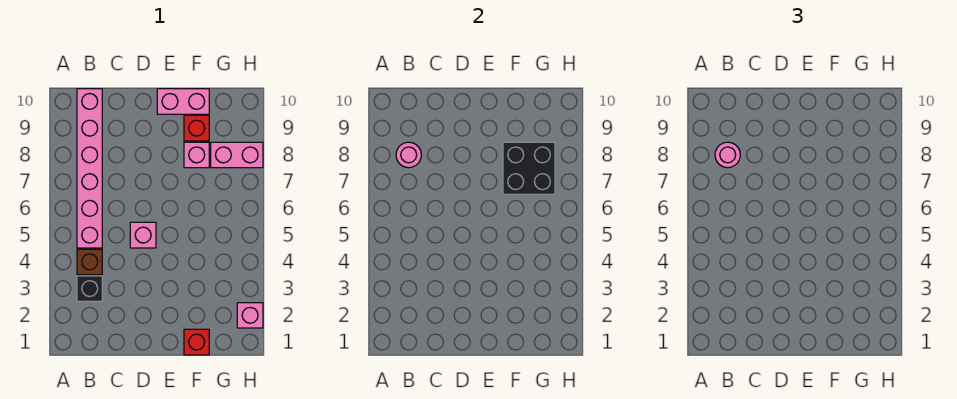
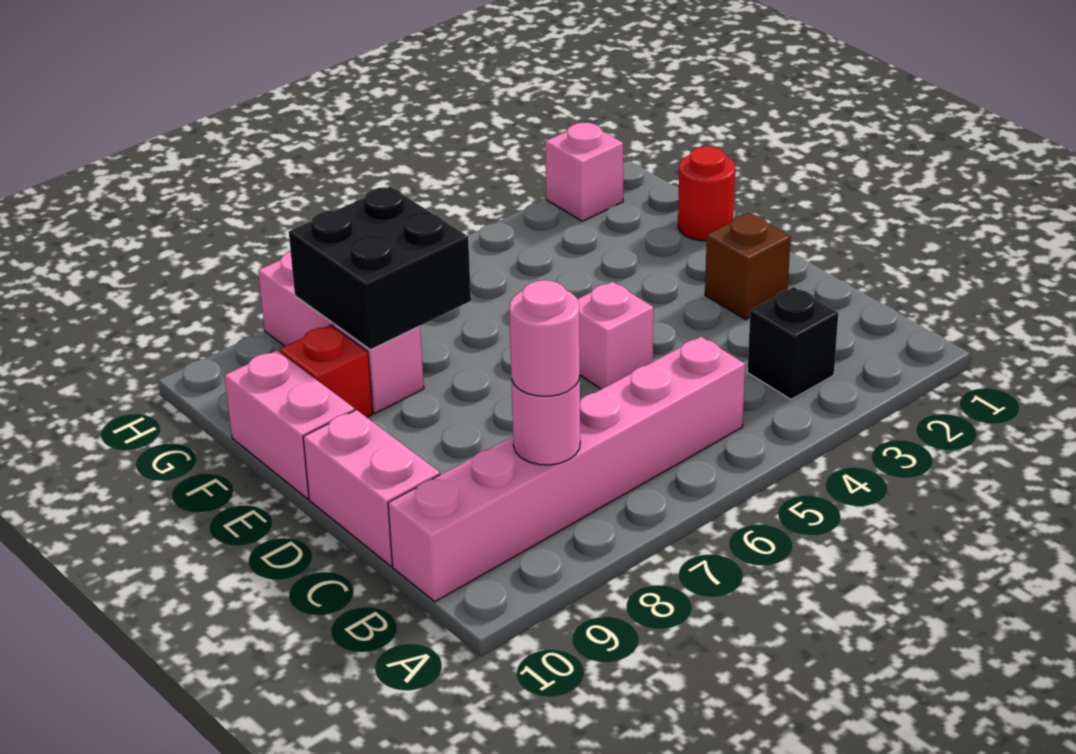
brown 1x1 brick [77,249,102,275] -> brown 1x1 brick moved to [705,213,791,319]
none -> pink 1x2 brick [303,410,440,566]
red 1x1 brick [184,329,209,355] -> red 1x1 round brick [678,146,735,241]

